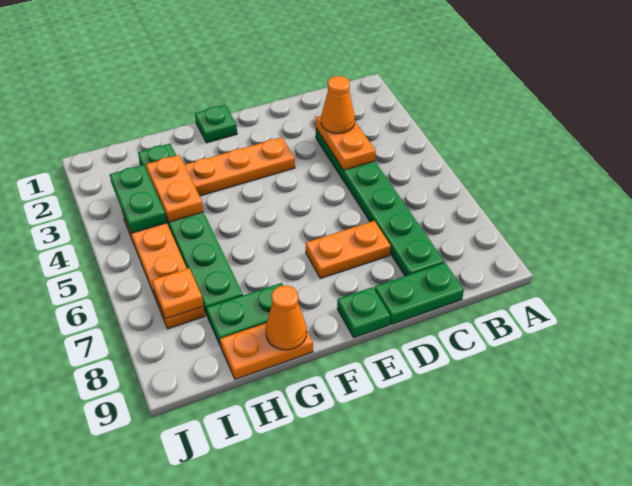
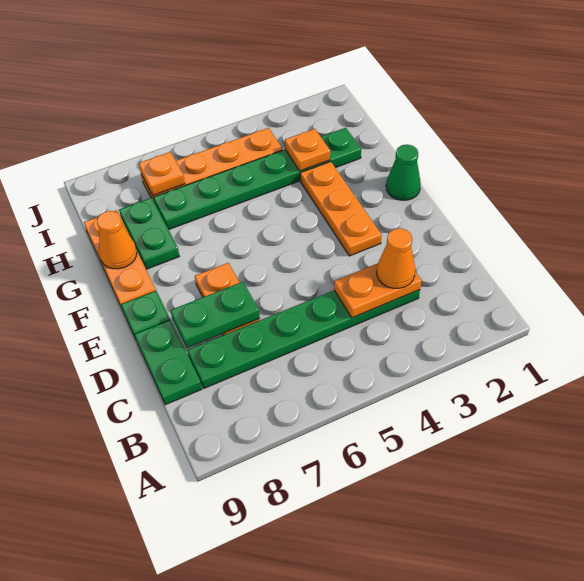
green 1x1 plate [195,105,237,143] -> green 1x1 cone [386,144,421,200]
orange 1x2 plate [220,323,313,379] -> orange 1x3 plate [84,210,156,308]
orange 1x2 plate [146,155,203,222] -> orange 1x1 plate [285,129,330,171]
green 1x2 plate [110,165,167,233] -> green 1x2 plate moved to [170,282,260,348]

